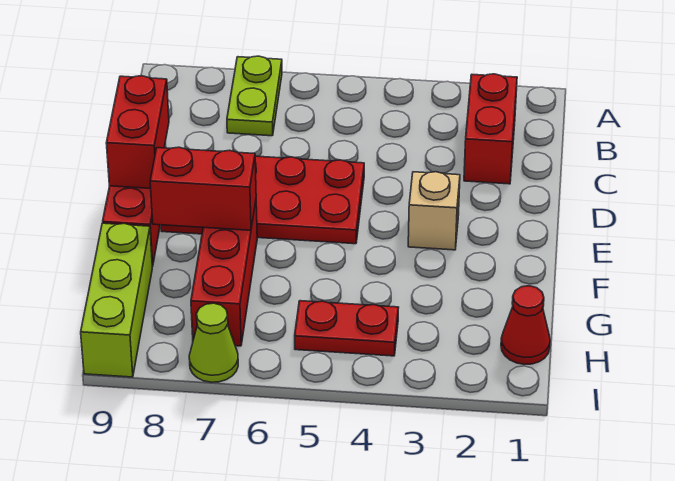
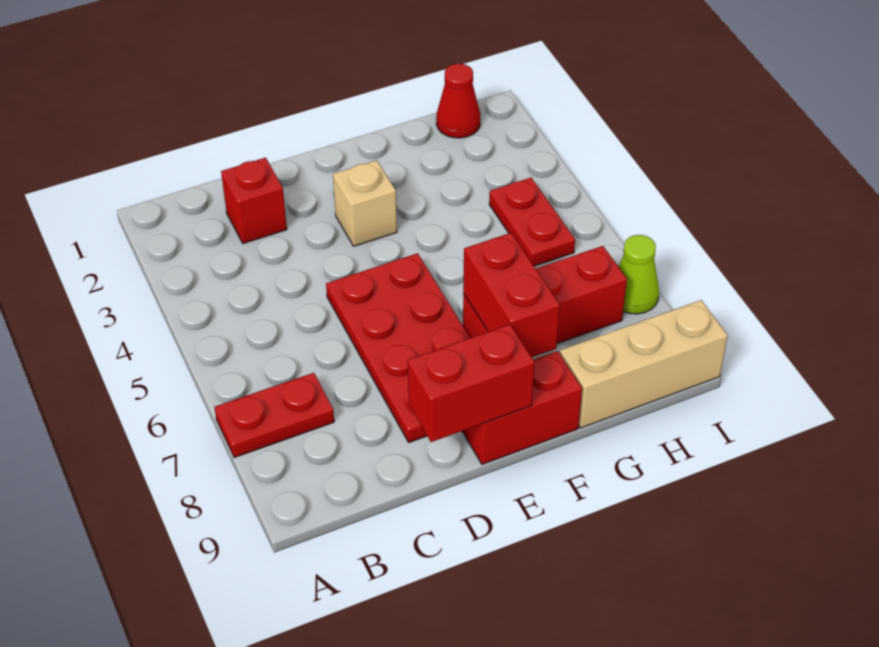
lime 1x2 plate [227,56,282,136] -> red 1x2 plate [215,373,334,458]
red 1x2 brick [464,74,517,184] -> red 1x1 brick [221,158,287,244]
lime 1x3 brick [81,223,152,377] -> tan 1x3 brick [560,300,728,428]

